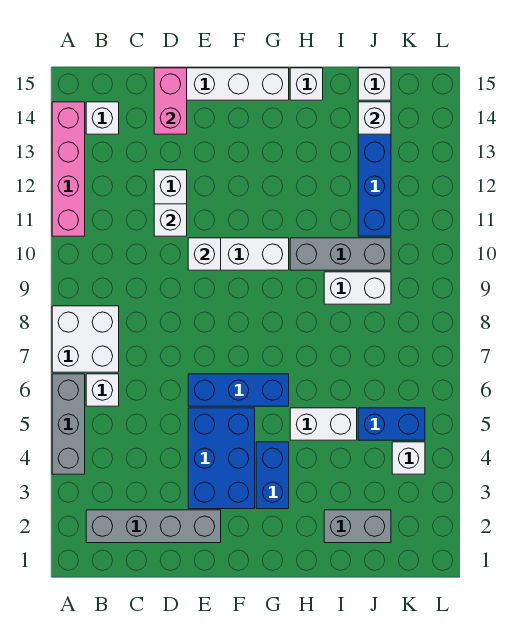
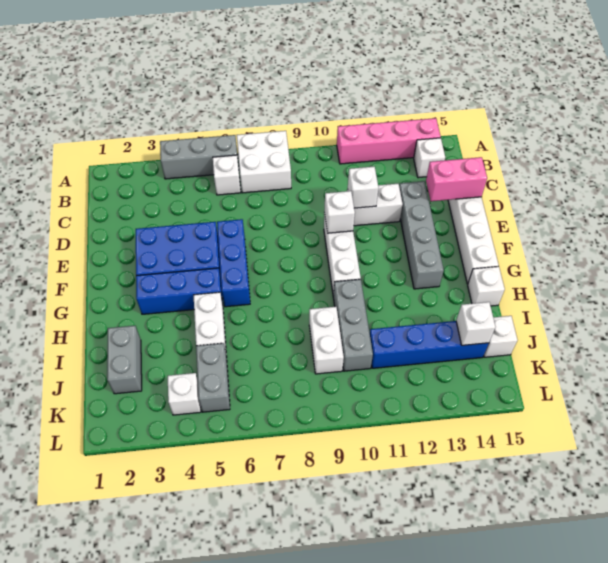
grey 1x4 brick [86,510,221,543] -> grey 1x4 brick moved to [399,181,444,289]
blue 1x2 brick [256,442,289,509] -> blue 1x3 brick [136,268,223,314]
blue 1x2 brick [358,408,425,440] -> grey 1x2 brick [196,343,230,412]

